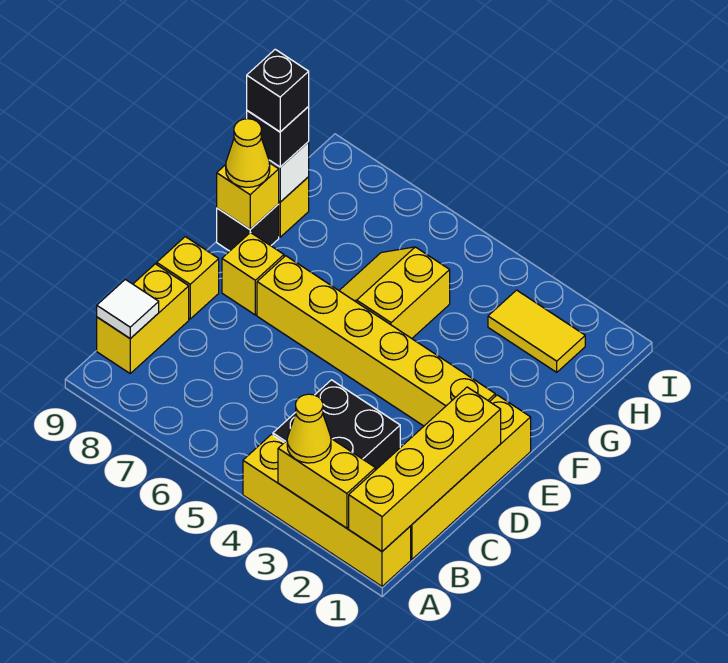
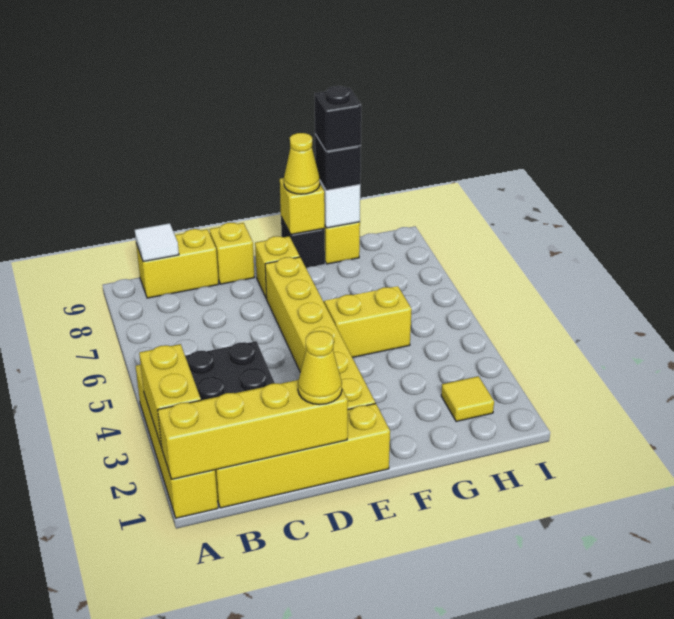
yellow 1x1 cone [287,394,331,463] -> yellow 1x1 cone moved to [298,331,342,405]
yellow 1x2 tile [488,290,585,372] -> yellow 1x1 tile [441,376,494,422]

